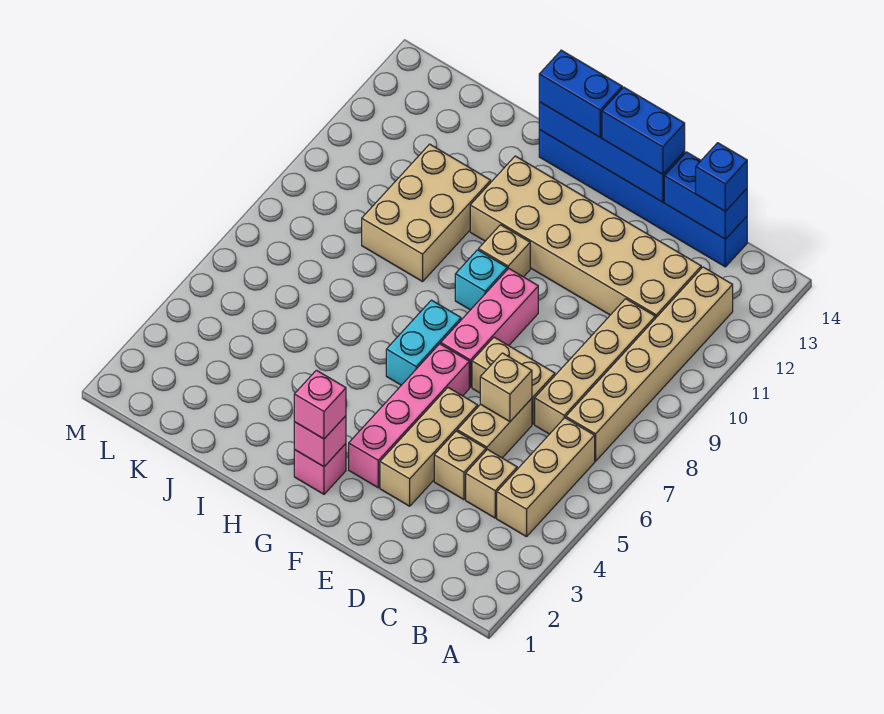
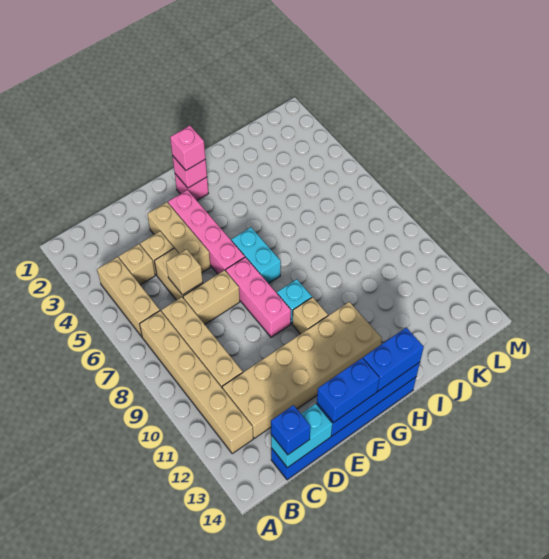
blue 1x2 brick [664,152,747,239] -> cyan 1x2 brick [271,404,332,468]
tan 2x3 brick [362,144,491,282] -> none

